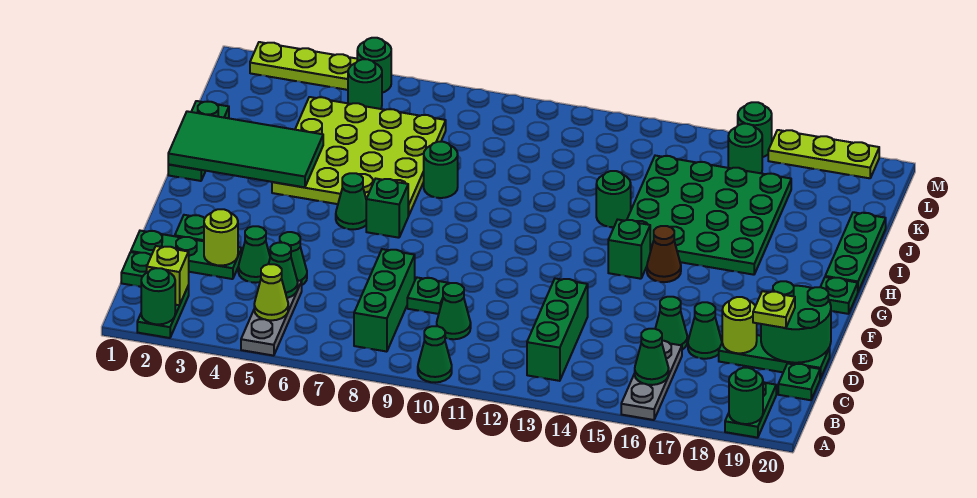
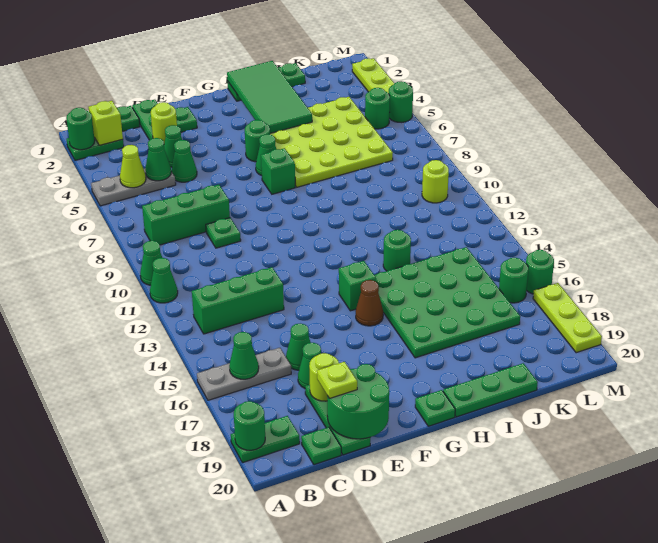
green 1x1 cone [437,283,471,339] -> green 1x1 cone moved to [150,258,178,303]
green 1x1 round brick [424,142,458,198] -> green 1x1 round brick moved to [245,120,270,162]
none -> lime 1x1 round brick [422,160,449,203]

